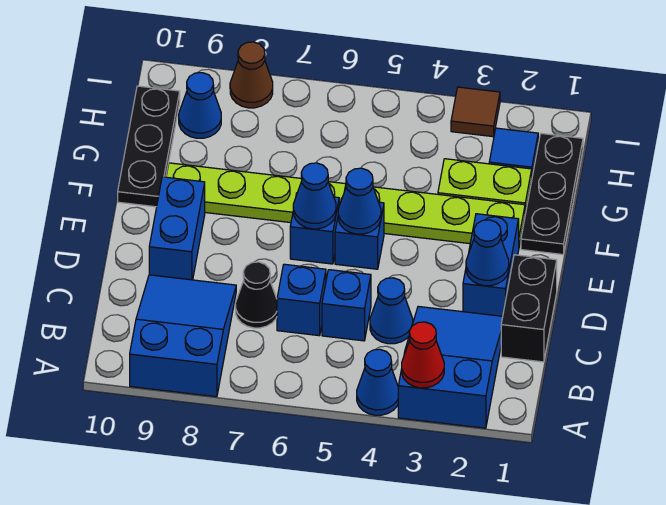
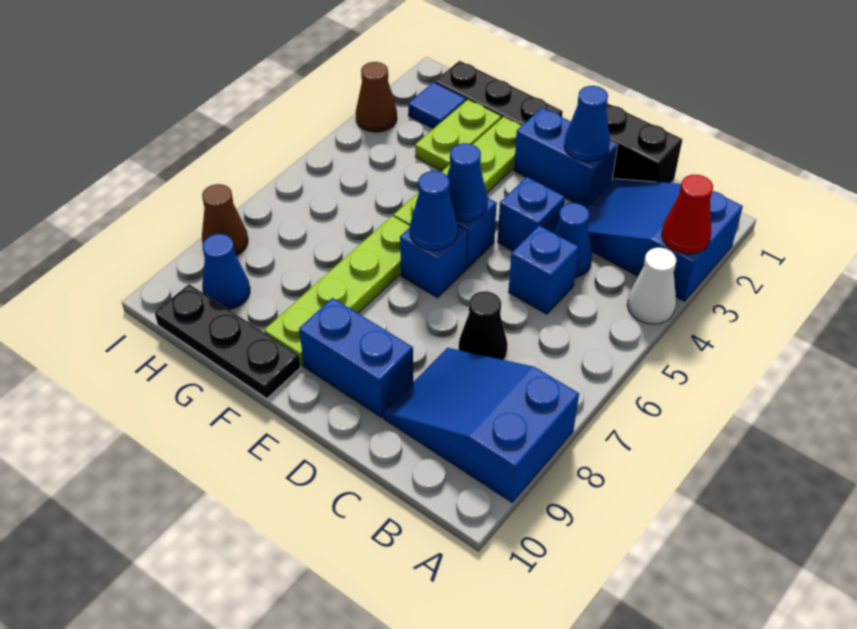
blue 1x1 cone [357,349,398,415] -> white 1x1 cone [627,248,676,324]
blue 1x1 brick [277,264,326,336] -> blue 1x1 brick moved to [498,177,565,251]
brown 1x1 tile [451,87,500,137] -> brown 1x1 cone [356,62,397,132]

